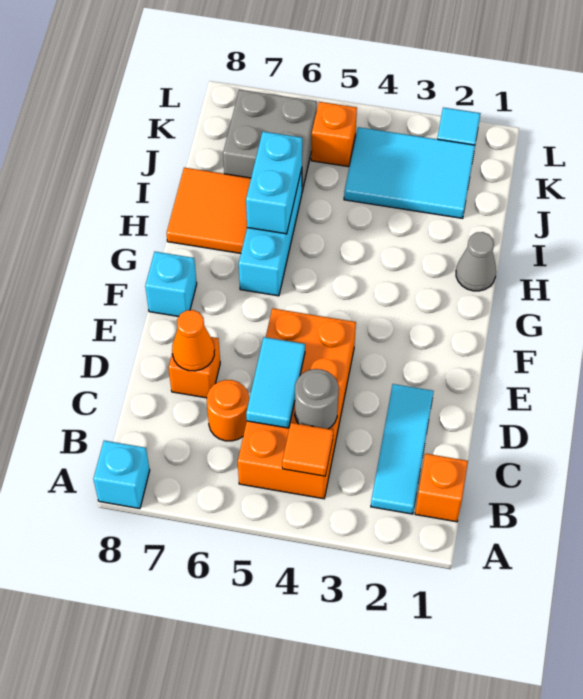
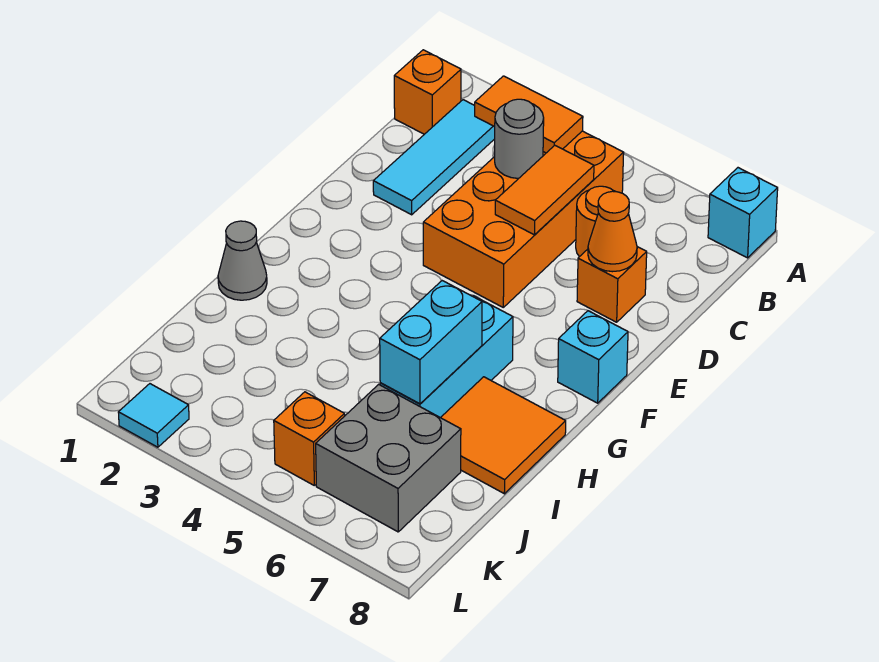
orange 1x1 tile [282,423,333,476] -> orange 1x2 tile [475,76,583,153]
cyan 1x2 tile [246,337,305,428] -> orange 1x2 tile [495,145,594,235]
cyan 2x3 tile [344,127,475,218] -> none

